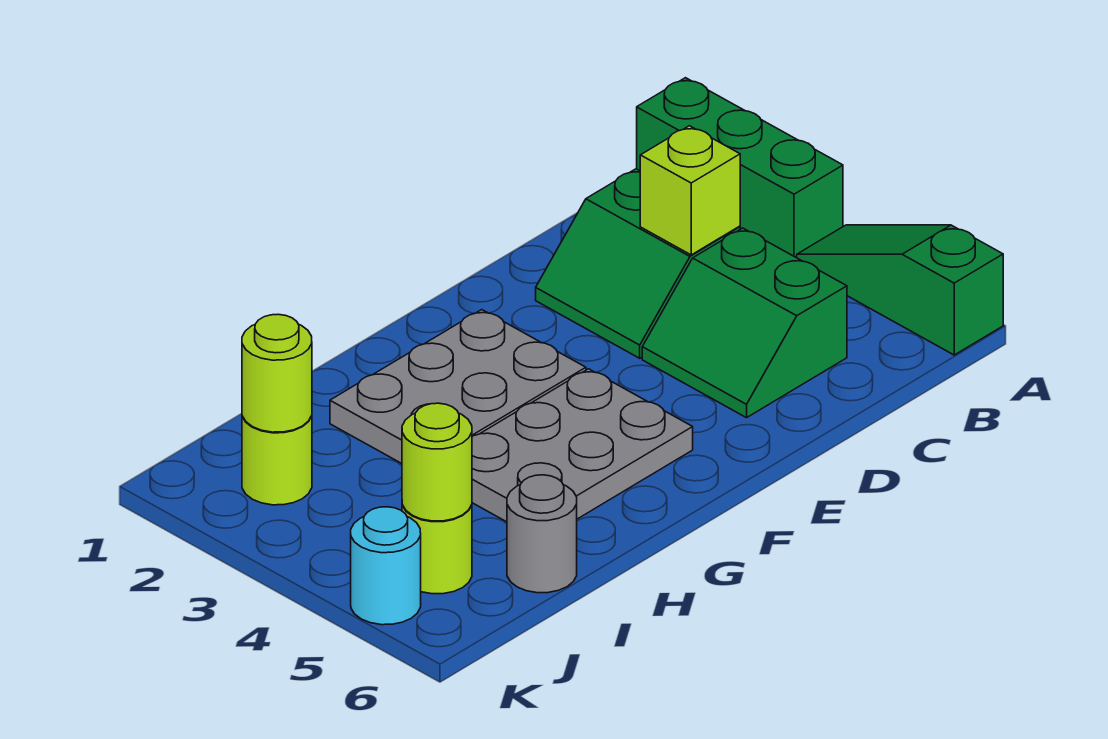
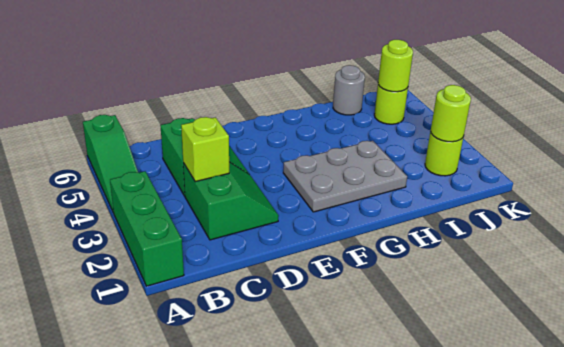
grey 2x3 plate [472,369,693,522] -> none
cyan 1x1 round brick [351,507,421,625] -> none

